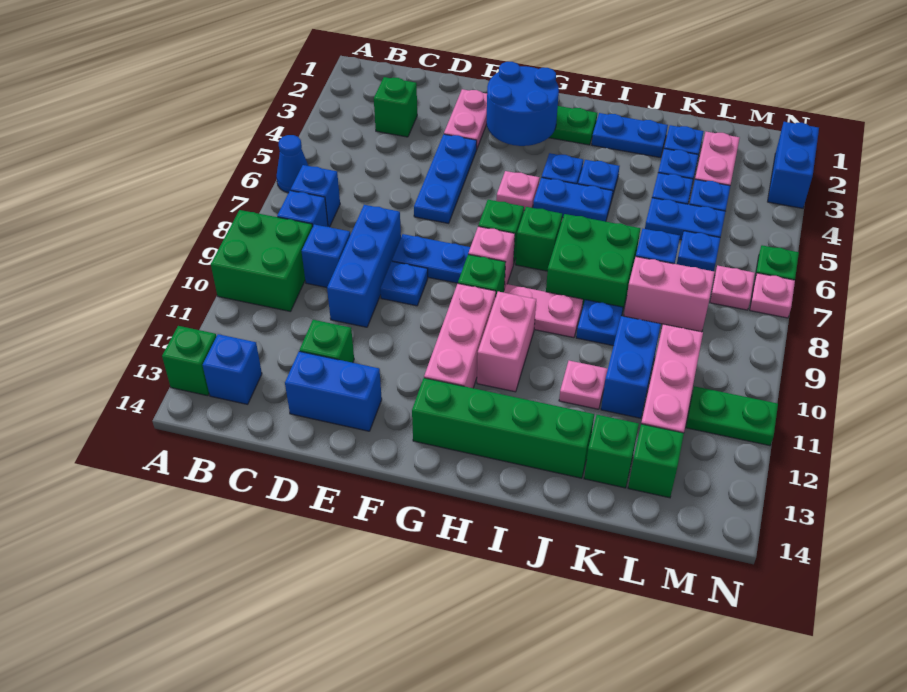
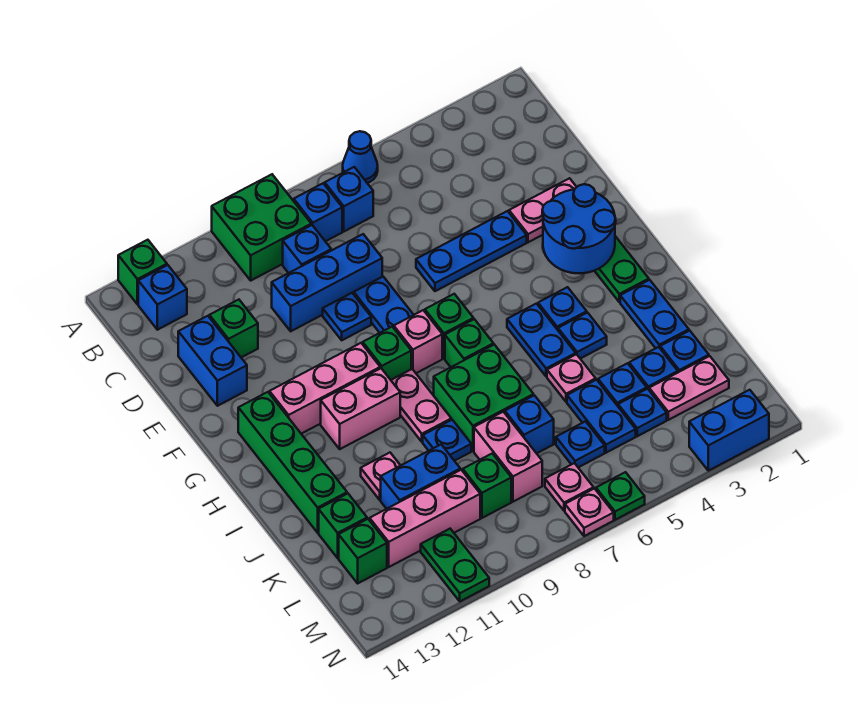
green 1x1 brick [374,77,417,137] -> green 1x1 brick moved to [463,454,511,518]
pink 1x1 plate [496,171,539,210] -> pink 1x1 plate moved to [547,354,596,402]

